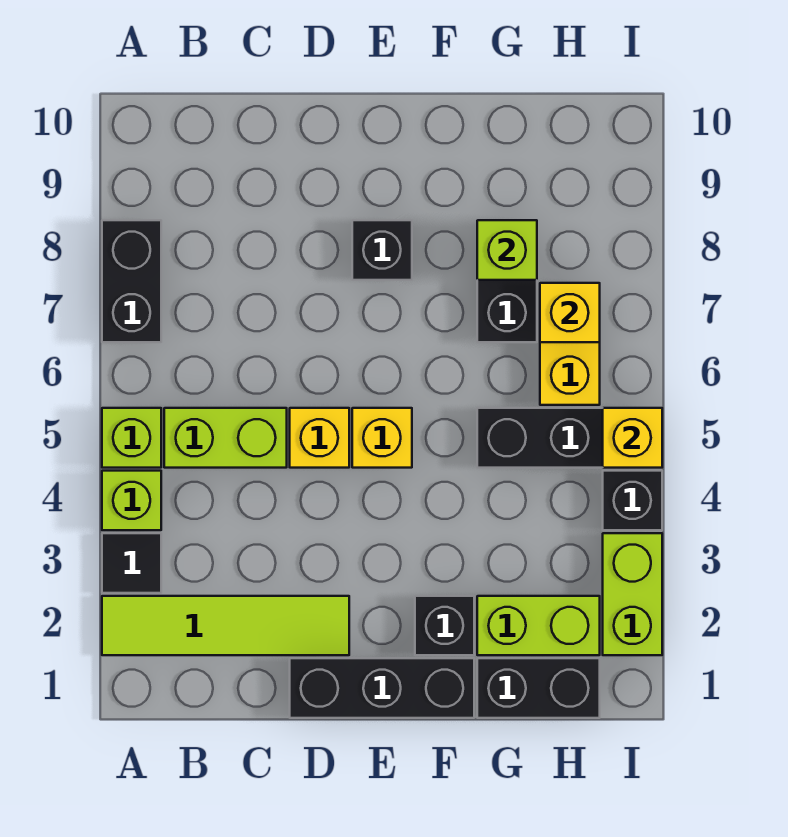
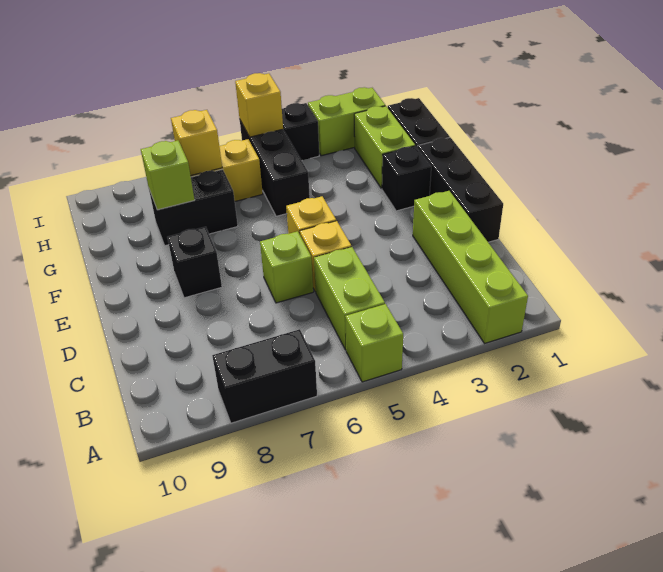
lime 1x4 tile [102,596,349,655] -> lime 1x4 brick [413,191,528,343]
black 1x1 tile [102,533,161,593] -> none
lime 1x1 brick [102,471,161,530] -> lime 1x1 brick moved to [260,231,313,303]

